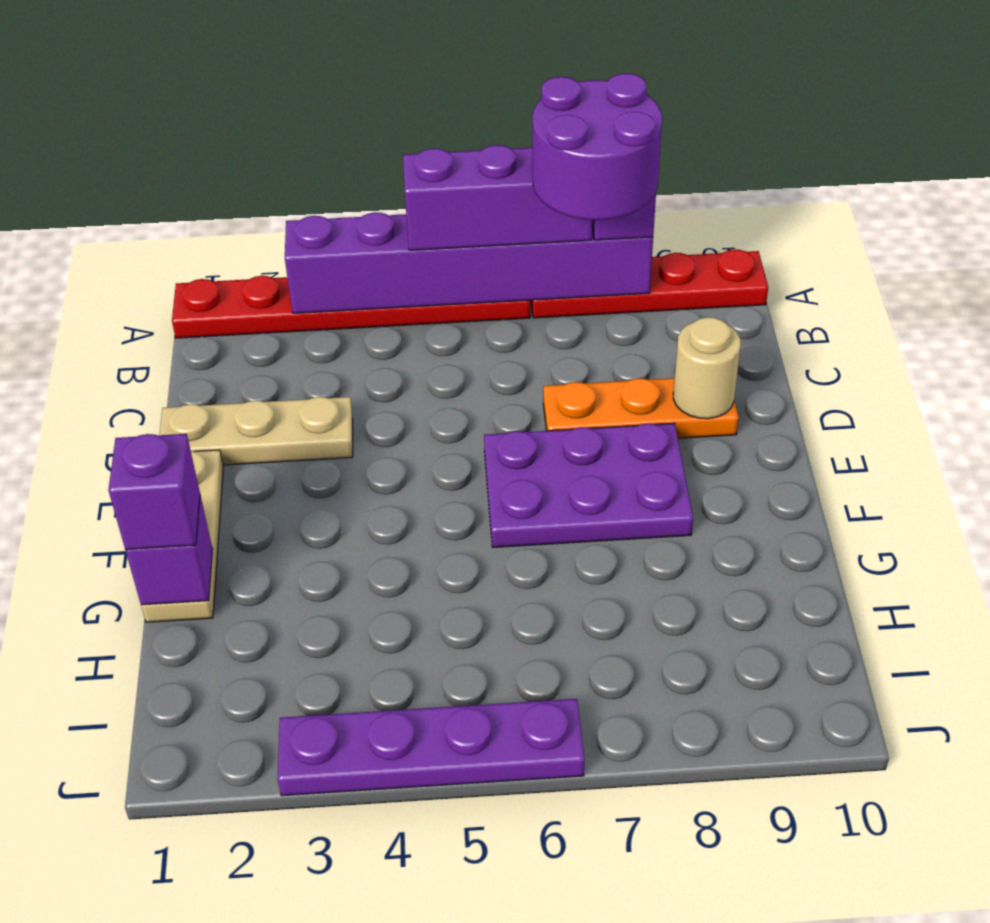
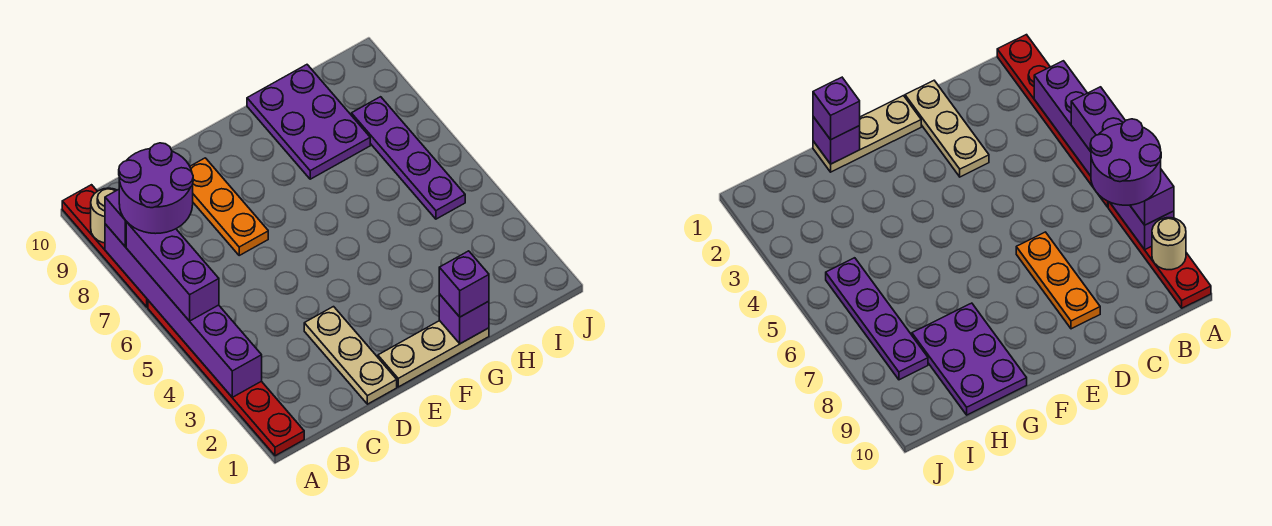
tan 1x1 round brick [673,317,741,419] -> tan 1x1 round brick moved to [91,188,117,243]
purple 2x3 plate [484,423,693,547] -> purple 2x3 plate moved to [247,65,370,179]
purple 1x4 plate [278,699,585,796] -> purple 1x4 plate moved to [351,97,465,219]

